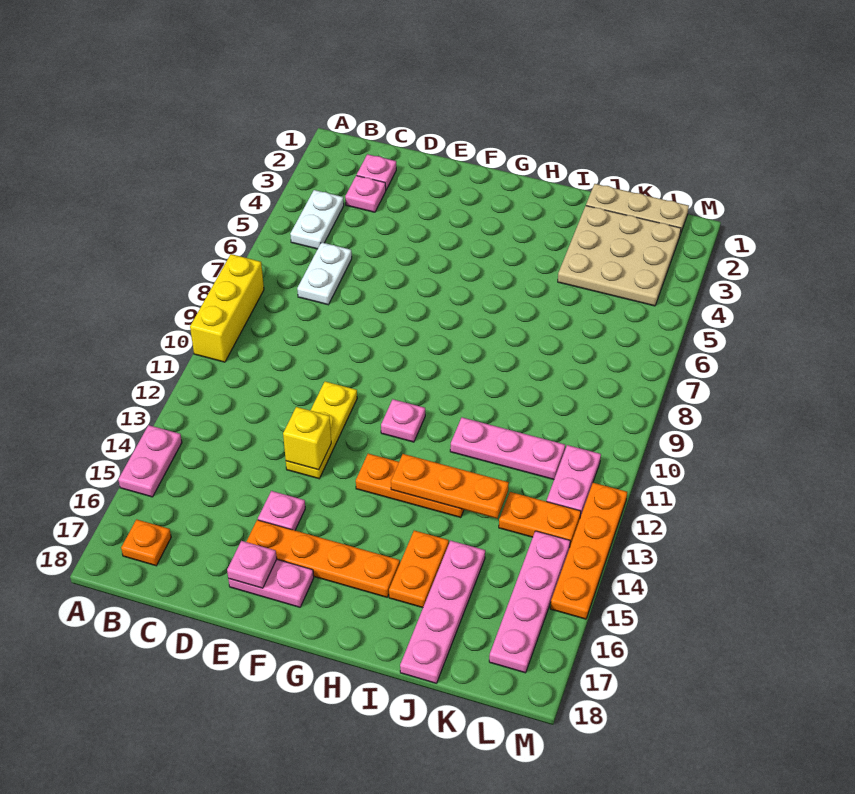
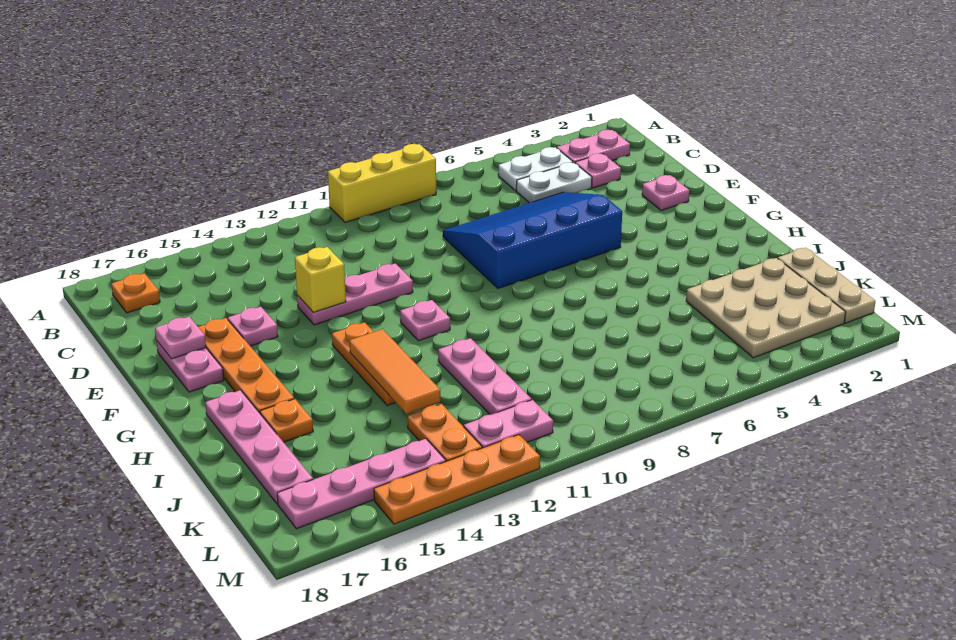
pink 1x2 plate [118,425,182,497] -> pink 1x2 plate moved to [557,130,630,163]
pink 1x1 plate [357,154,396,190] -> pink 1x1 plate moved to [642,175,689,211]
white 1x2 plate [297,242,352,305] -> white 1x2 plate moved to [516,162,592,203]
none -> blue 3x4 slope [443,192,622,288]
yellow 1x3 plate [286,382,357,479] -> pink 1x3 plate [297,264,413,325]
orange 1x3 plate [391,454,509,518] -> orange 1x3 tile [349,329,441,414]
orange 1x2 plate [389,530,449,608] -> orange 1x1 plate [260,399,313,442]
pink 1x4 plate [400,541,485,683] -> pink 1x4 plate turned to [205,390,313,504]

